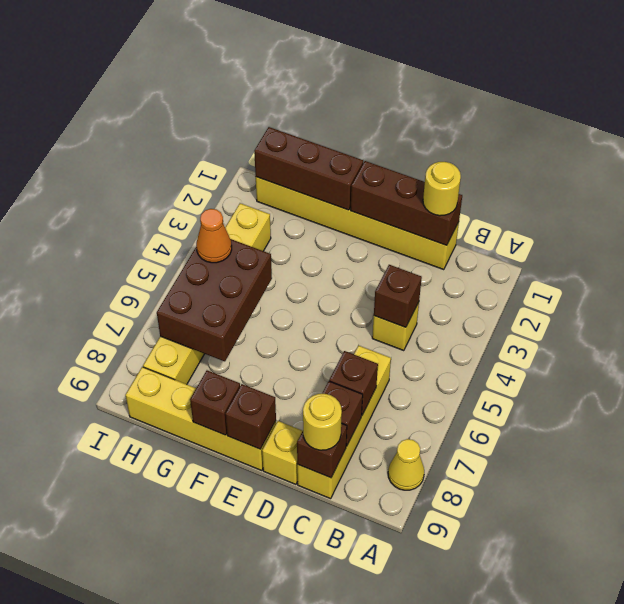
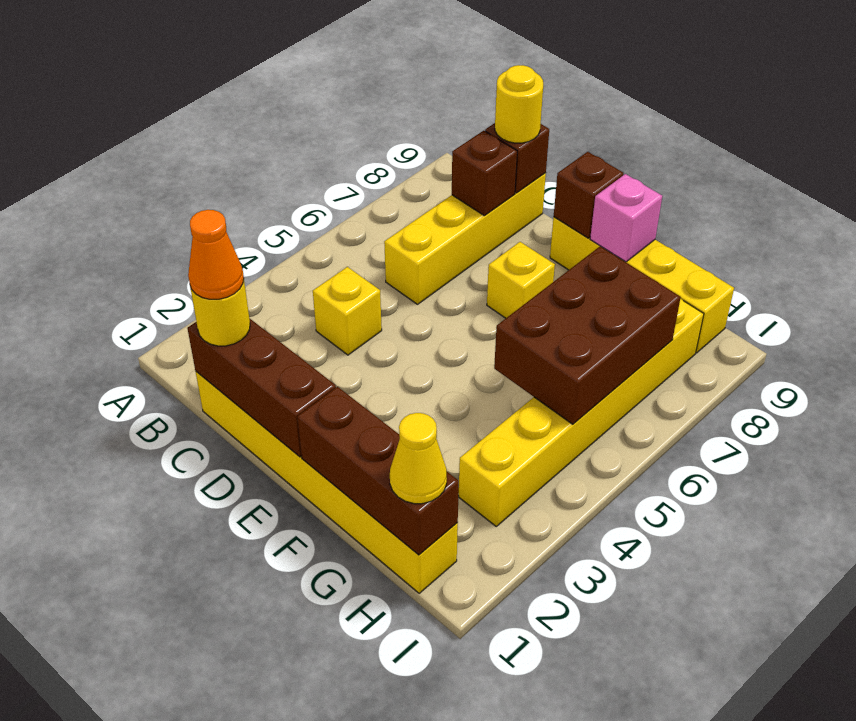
yellow 1x1 cone [388,439,424,490] -> yellow 1x1 cone moved to [390,413,447,504]
brown 1x1 brick [374,265,422,327] -> none
brown 1x1 brick [329,351,378,415] -> none
yellow 1x1 brick [262,421,302,484] -> yellow 1x1 brick moved to [487,242,555,318]
brown 1x1 brick [190,370,240,435] -> pink 1x1 brick [590,174,662,262]
orange 1x1 cone [196,209,232,263] -> orange 1x1 cone moved to [188,210,244,299]

